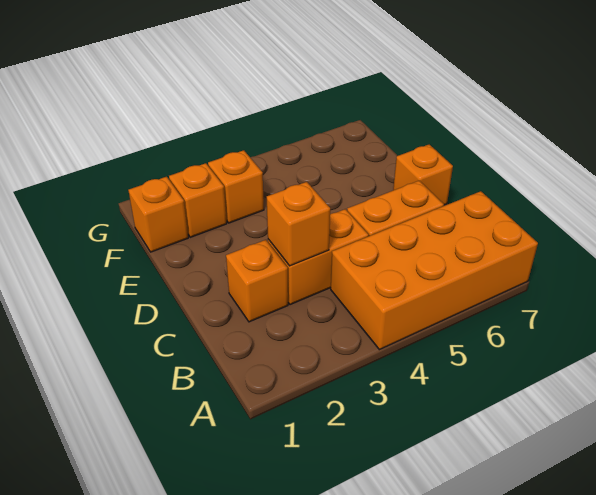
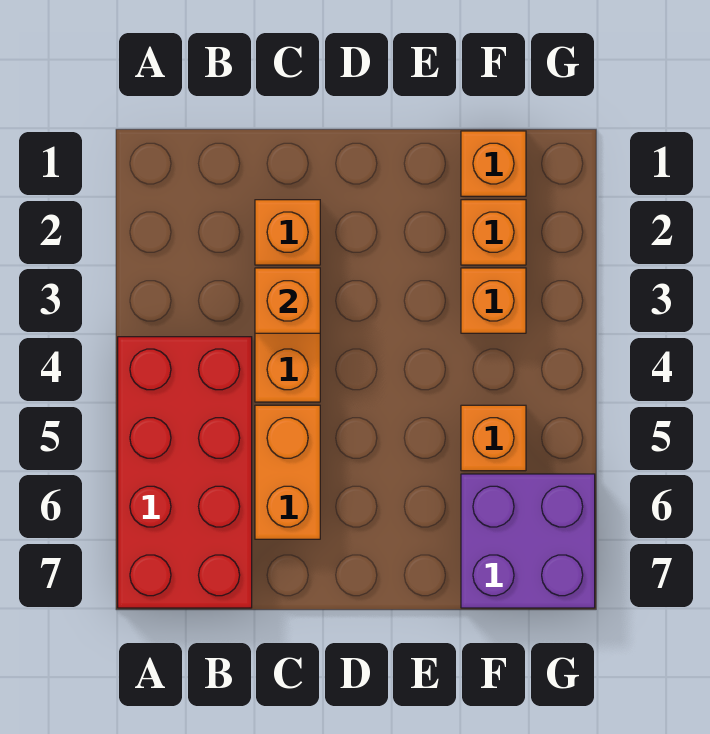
orange 2x4 brick [331,191,538,350] -> red 2x4 brick [118,337,252,608]
orange 1x1 brick [393,144,453,205] -> orange 1x1 brick moved to [461,405,526,471]
none -> purple 2x2 brick [461,474,595,608]

